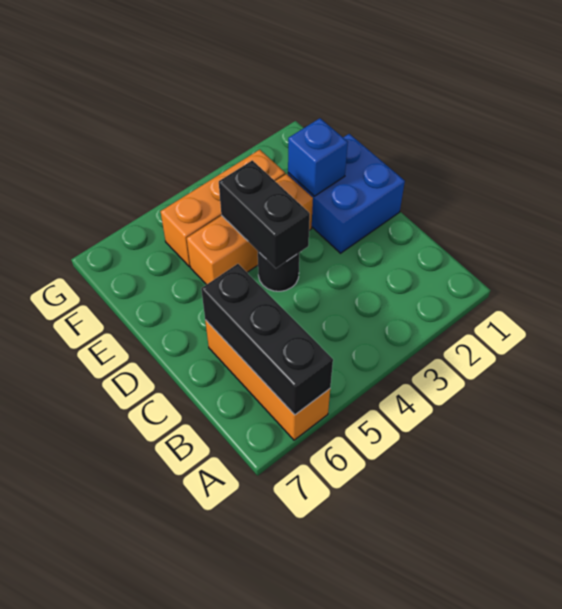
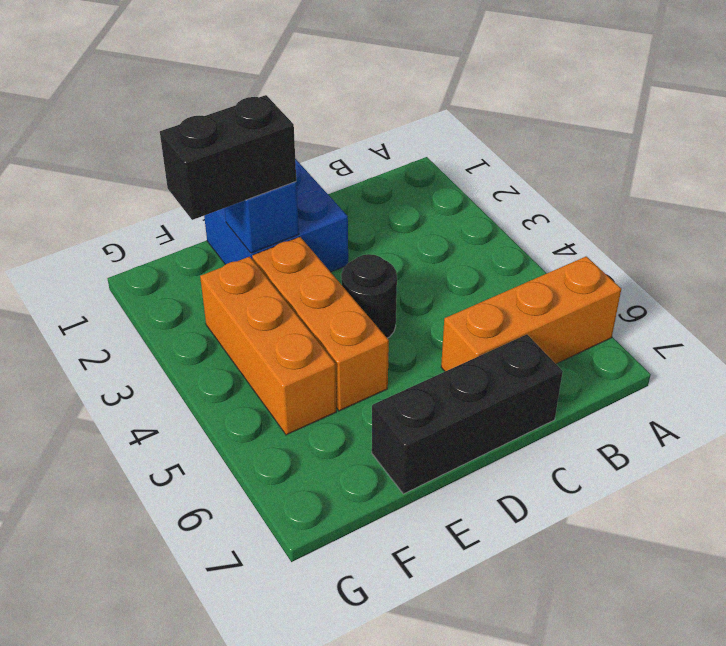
black 1x3 brick [201,264,333,415] -> black 1x3 brick moved to [372,334,563,494]
black 1x2 brick [219,160,310,268] -> black 1x2 brick moved to [160,95,296,220]

